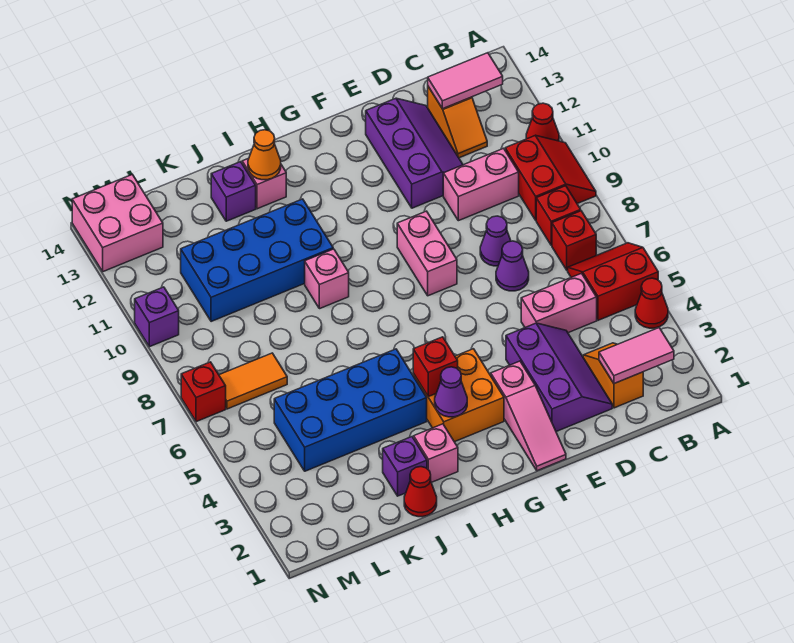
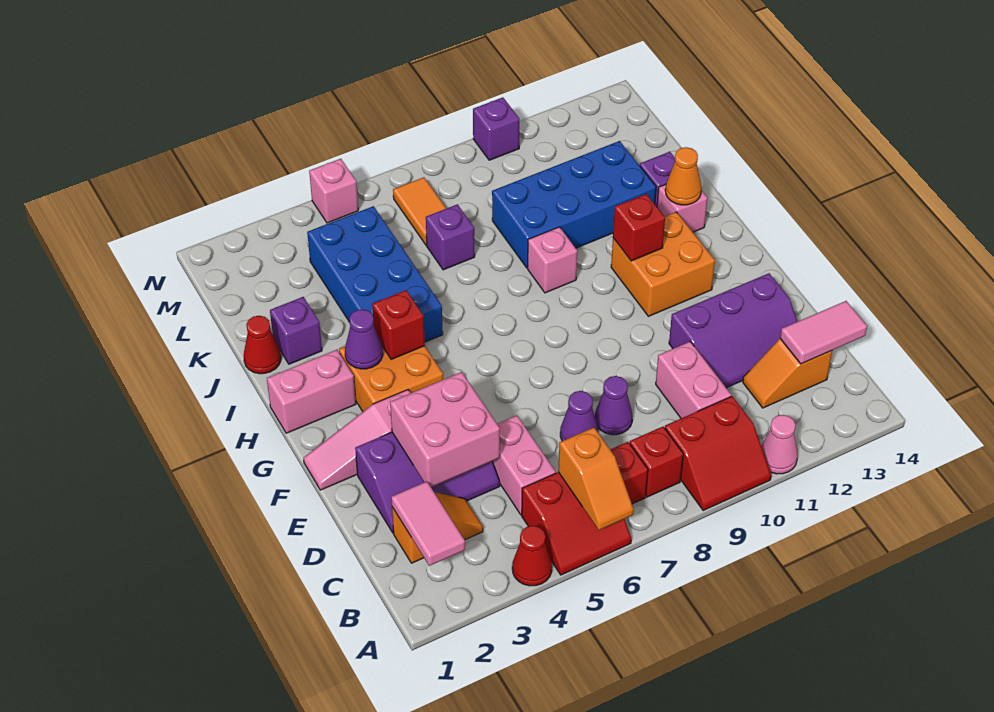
red 2x2 slope [568,243,658,320] -> red 2x2 slope turned to [522,472,631,575]
none -> orange 1x2 slope [558,428,634,530]
red 1x1 cone [526,103,559,141] -> pink 1x1 cone [761,415,798,474]
pink 1x2 tile [428,53,503,109] -> pink 1x2 tile turned to [780,301,867,364]
pink 1x2 brick [397,211,457,296] -> pink 1x2 brick moved to [267,350,356,433]
none -> orange 2x2 brick [611,212,715,316]
pink 1x1 brick [414,424,458,483] -> pink 1x1 brick moved to [309,159,358,223]
blue 2x4 brick [181,199,333,322] -> blue 2x4 brick turned to [492,141,656,268]
none -> purple 1x1 brick [426,204,475,270]
pink 2x2 brick [72,175,163,272] -> pink 2x2 brick moved to [390,372,500,487]
red 1x1 brick [181,362,226,422] -> red 1x1 brick moved to [613,194,665,261]

